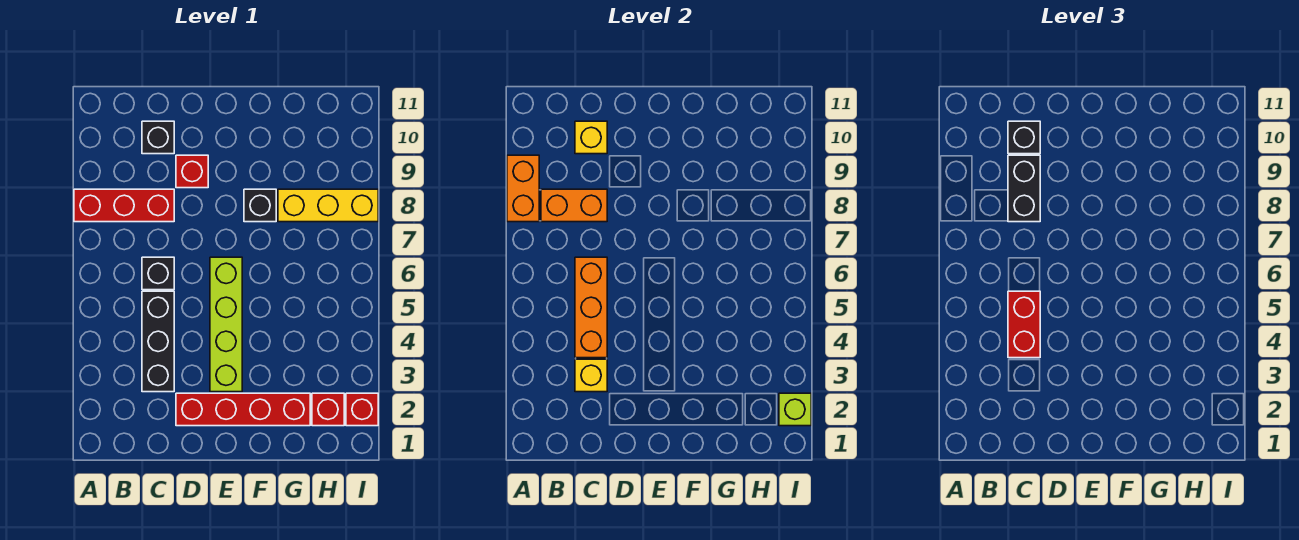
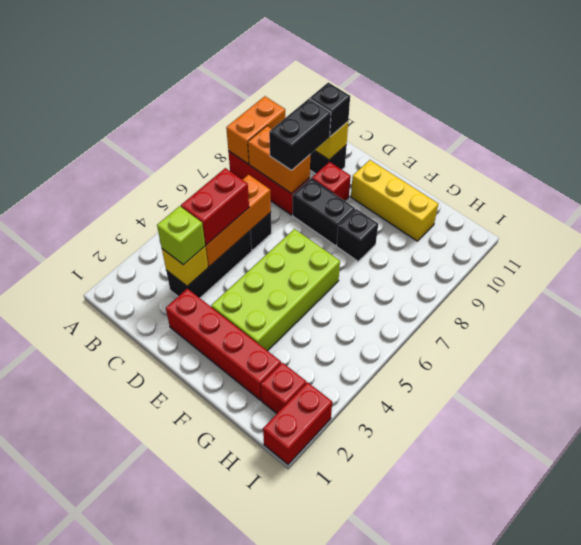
none -> black 1x2 brick [293,179,355,246]
lime 1x4 brick [210,257,242,392] -> lime 2x4 brick [211,229,340,351]
yellow 1x3 brick [278,189,378,222] -> yellow 1x3 brick moved to [351,160,438,241]
red 1x1 brick [346,393,378,426] -> red 1x2 brick [263,382,332,464]
lime 1x1 brick [779,393,811,426] -> lime 1x1 brick moved to [157,206,205,265]

